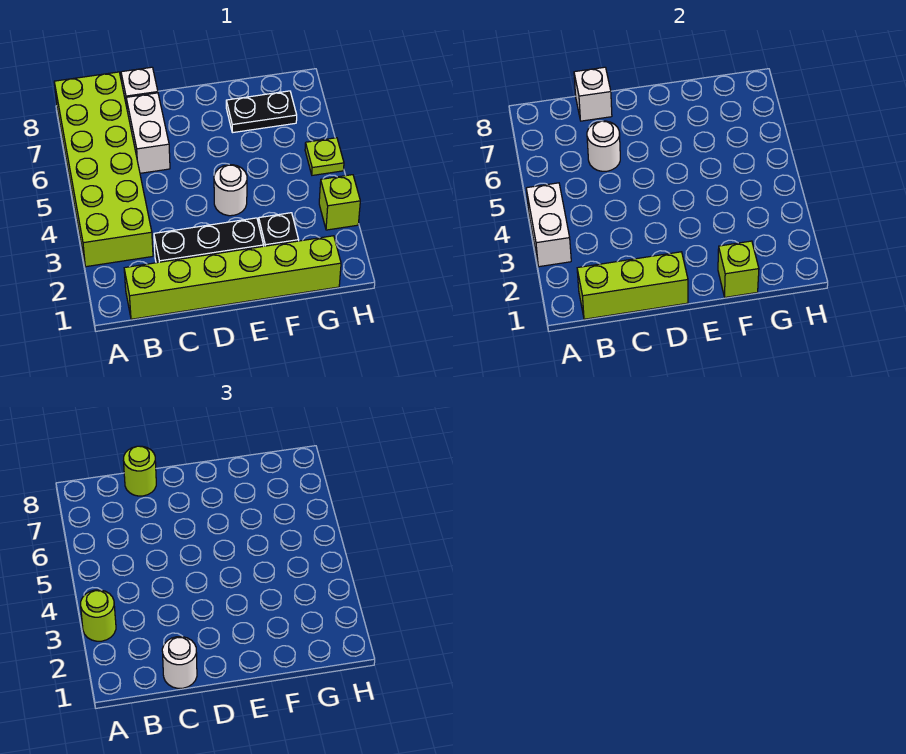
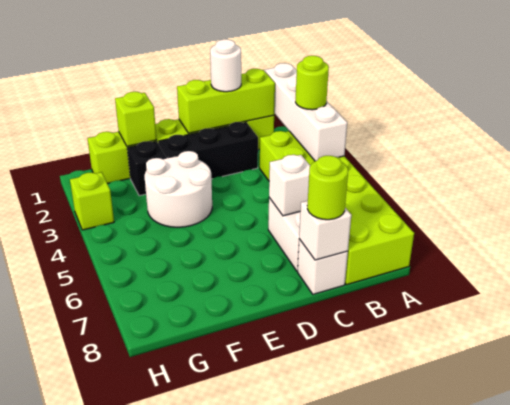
white 1x2 brick [526,183,571,267] -> white 1x4 brick [265,63,347,161]
white 1x1 round brick [587,121,620,171] -> white 1x1 brick [269,155,310,216]
white 1x1 round brick [214,165,247,216] -> white 2x2 round brick [144,151,212,227]
black 1x2 plate [226,91,297,133] -> none
lime 1x1 plate [305,138,344,175] -> none

